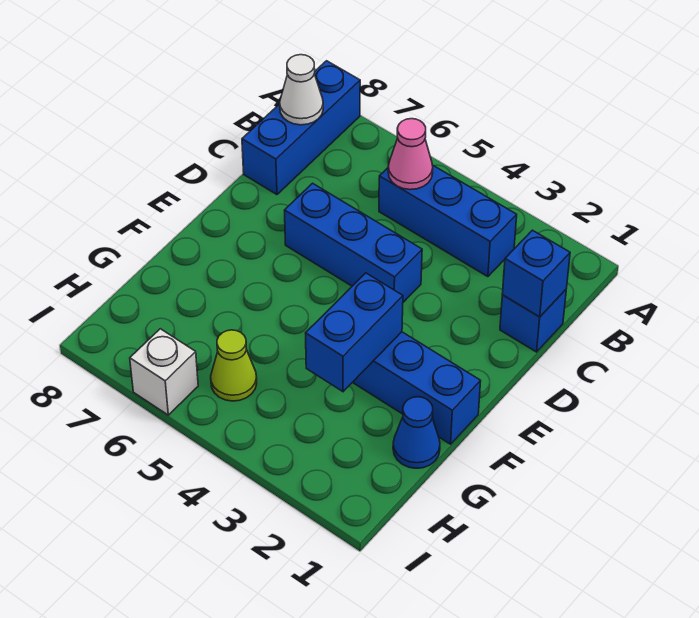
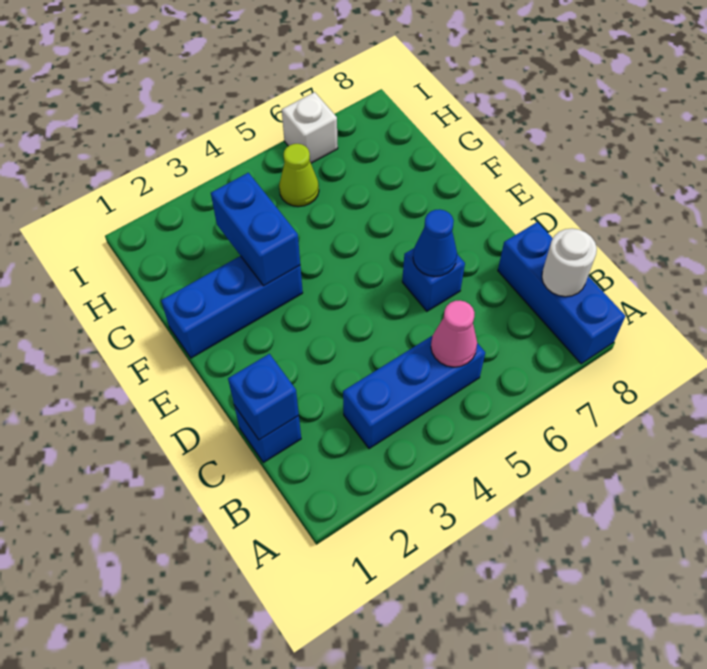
white 1x1 cone [280,55,323,125] -> white 1x1 round brick [542,229,597,297]
blue 1x3 brick [284,183,422,302] -> blue 1x1 brick [402,248,465,311]
blue 1x1 cone [393,397,440,468] -> blue 1x1 cone moved to [413,209,457,276]

